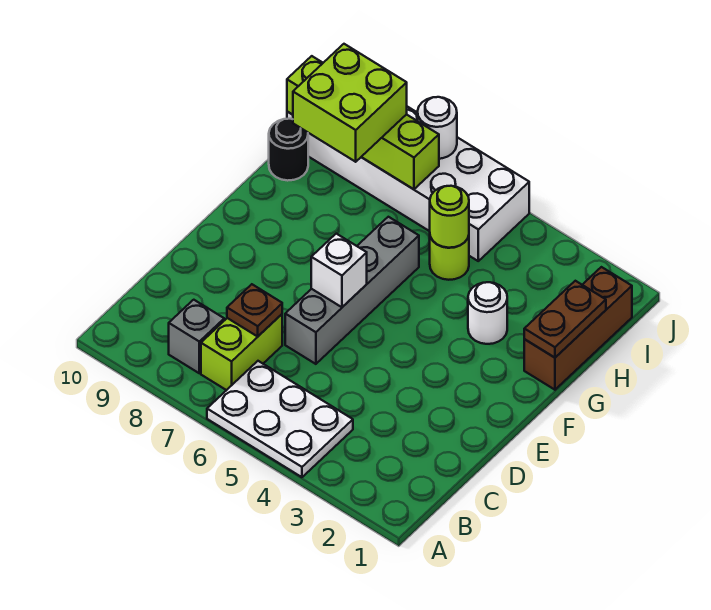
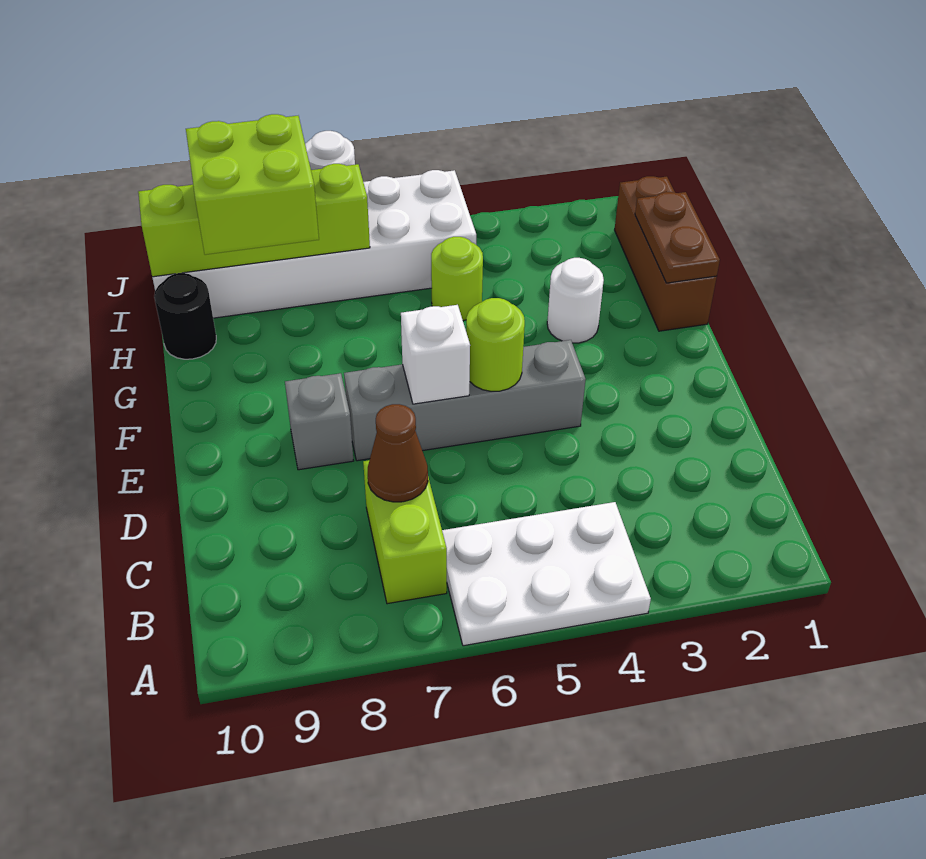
grey 1x1 brick [169,300,224,373] -> grey 1x1 brick moved to [285,373,353,470]
brown 1x1 plate [227,284,282,336] -> brown 1x1 cone [368,404,428,502]
grey 1x4 brick [285,217,419,364] -> grey 1x4 brick turned to [344,340,586,461]
lime 1x1 round brick [430,186,469,248] -> lime 1x1 round brick moved to [466,298,525,391]

